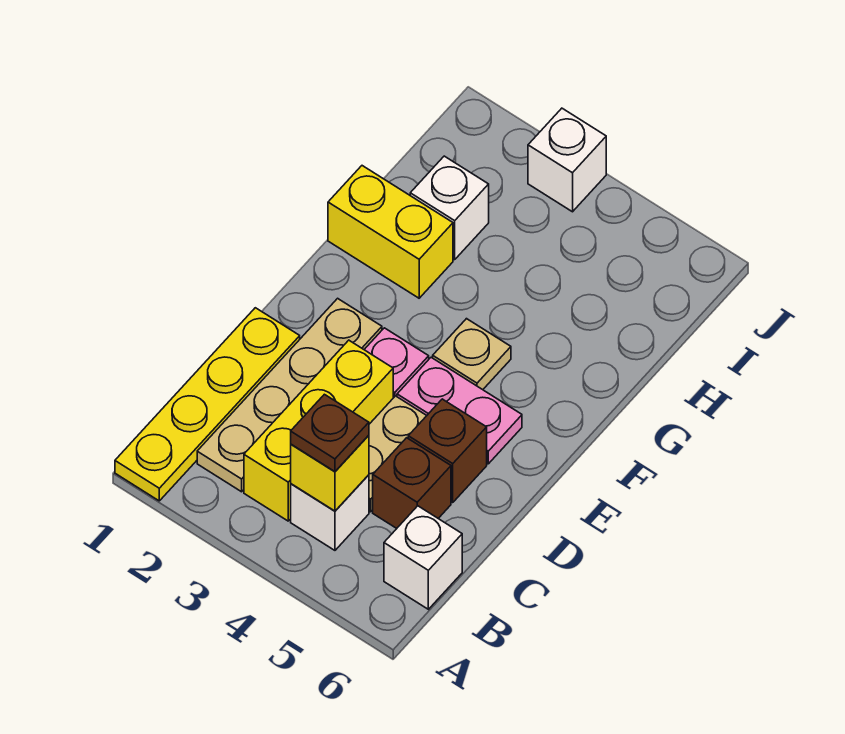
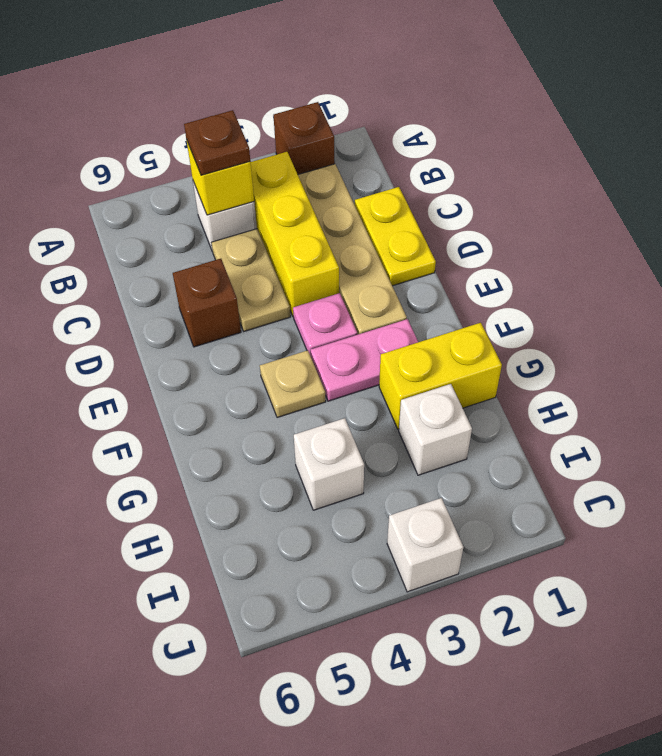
yellow 1x4 plate [115,308,300,501] -> yellow 1x2 plate [355,187,436,286]
white 1x1 brick [384,506,462,609] -> white 1x1 brick moved to [294,418,364,510]
brown 1x1 brick [373,438,451,528] -> brown 1x1 brick moved to [273,102,335,174]
pink 1x2 plate [397,357,522,464] -> pink 1x2 plate moved to [310,319,418,401]

